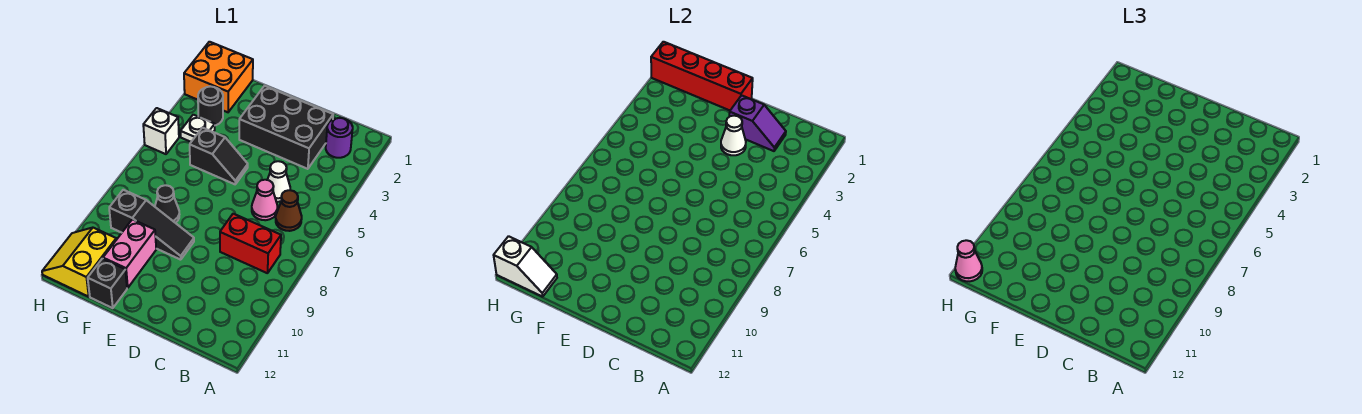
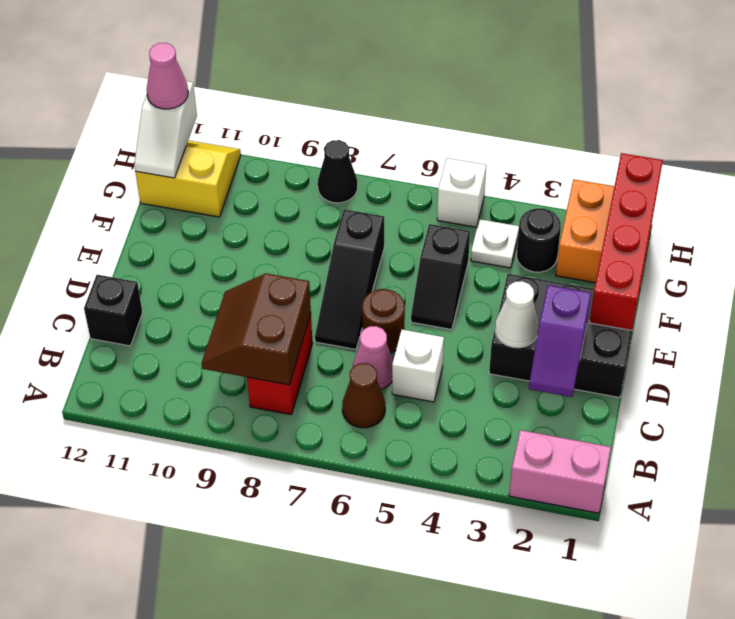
purple 1x1 round brick [326,118,353,158] -> none
none -> brown 2x2 slope [202,273,311,385]
black 2x3 brick [239,86,333,169] -> black 2x3 brick turned to [489,274,632,398]
white 1x1 cone [267,161,290,202] -> white 1x1 brick [392,330,444,402]
none -> brown 1x1 round brick [362,289,405,353]
black 1x3 slope [109,190,194,260] -> black 1x3 slope moved to [315,209,384,349]
black 1x1 cone [155,185,179,223] -> black 1x1 cone moved to [318,140,358,203]
pink 1x2 brick [103,219,156,288] -> pink 1x2 brick moved to [509,430,611,513]
black 1x1 brick [88,259,127,308] -> black 1x1 brick moved to [84,275,143,346]

